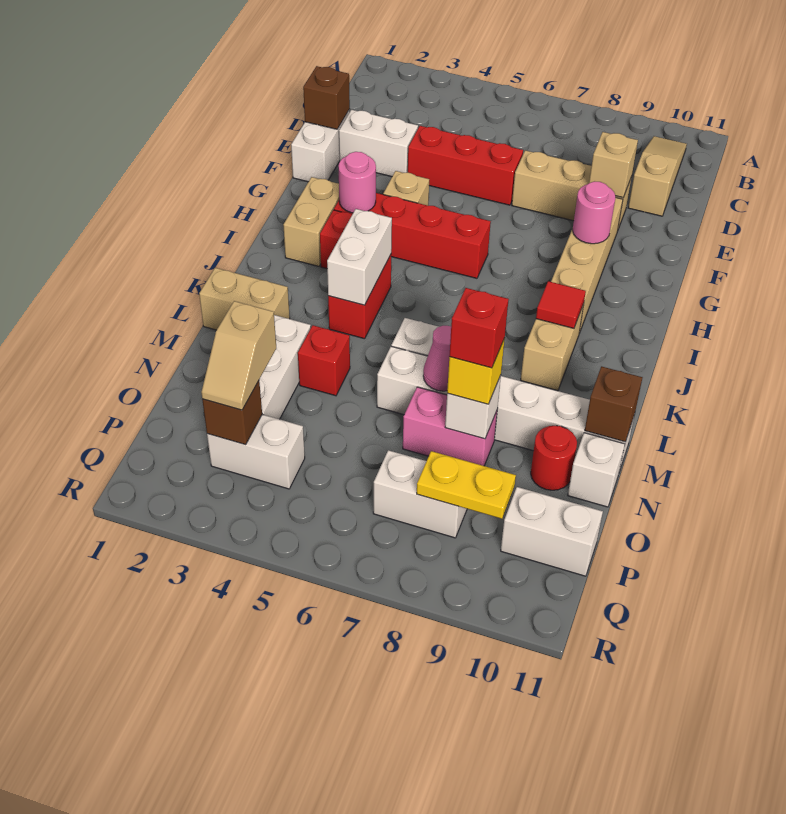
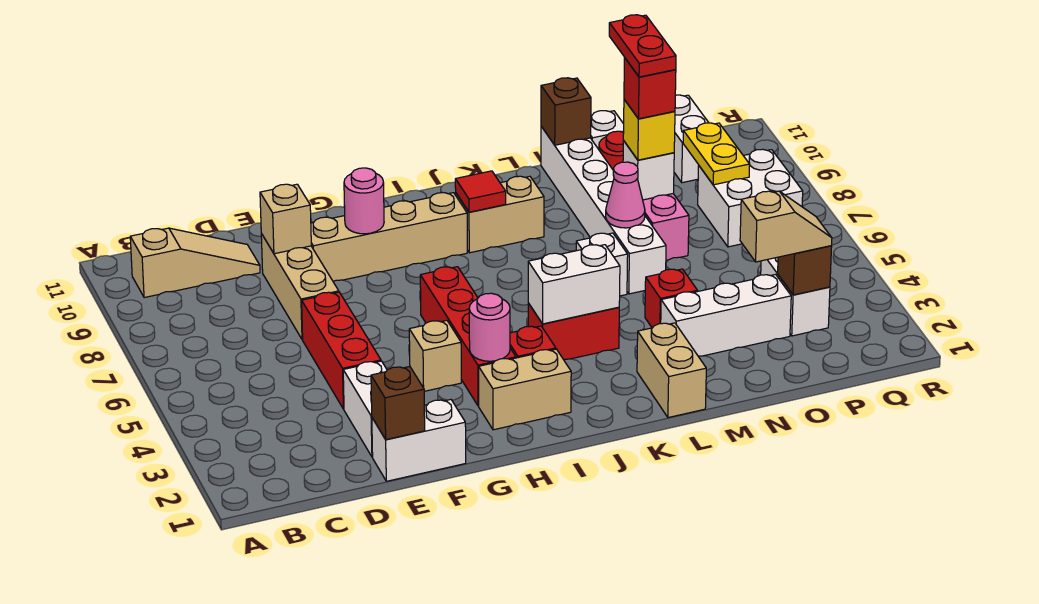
tan 1x3 slope [628,136,687,216] -> tan 1x3 slope turned to [130,228,260,298]
none -> red 1x2 plate [609,15,676,77]
white 1x2 brick [373,450,467,538] -> white 2x2 brick [698,149,803,247]

